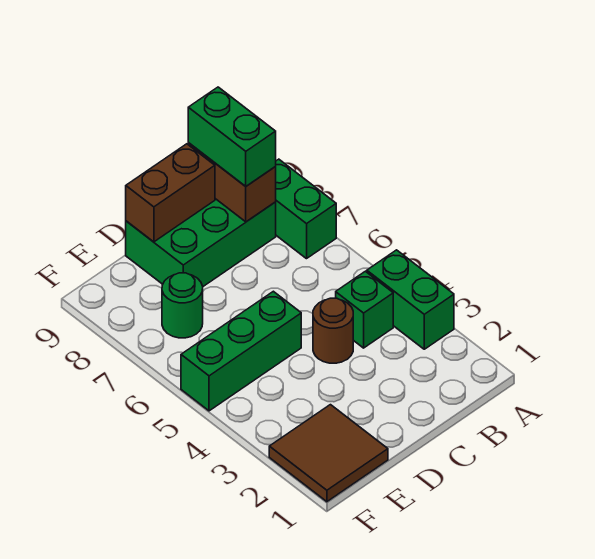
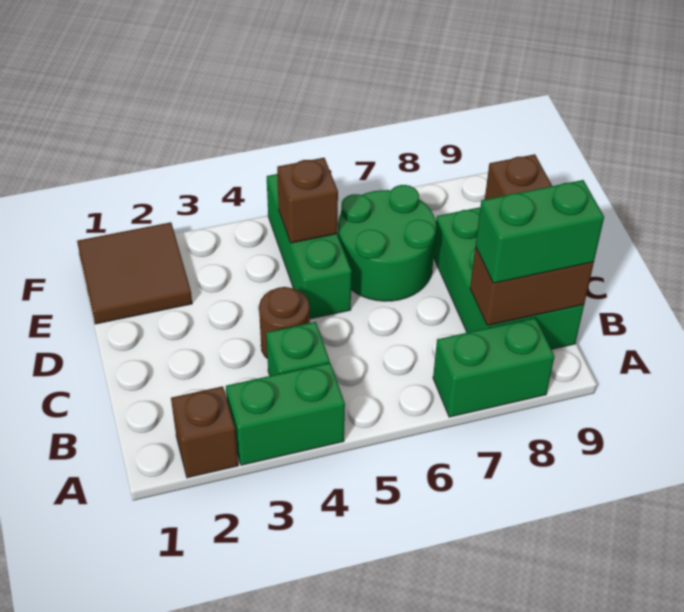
none -> brown 1x1 brick [171,386,238,478]
none -> brown 1x1 brick [277,158,338,243]
green 1x1 round brick [162,273,203,338] -> green 2x2 round brick [338,185,436,301]

